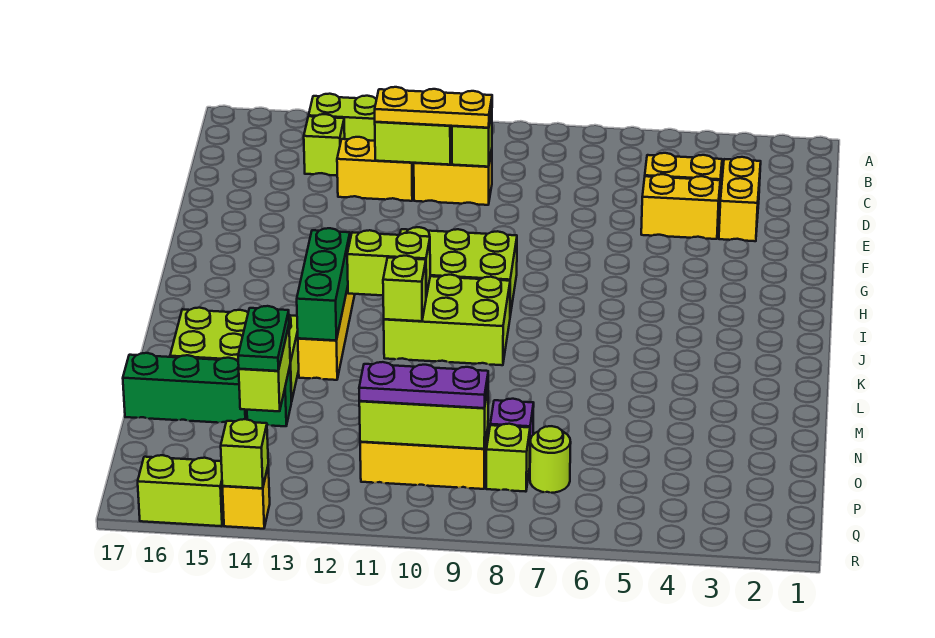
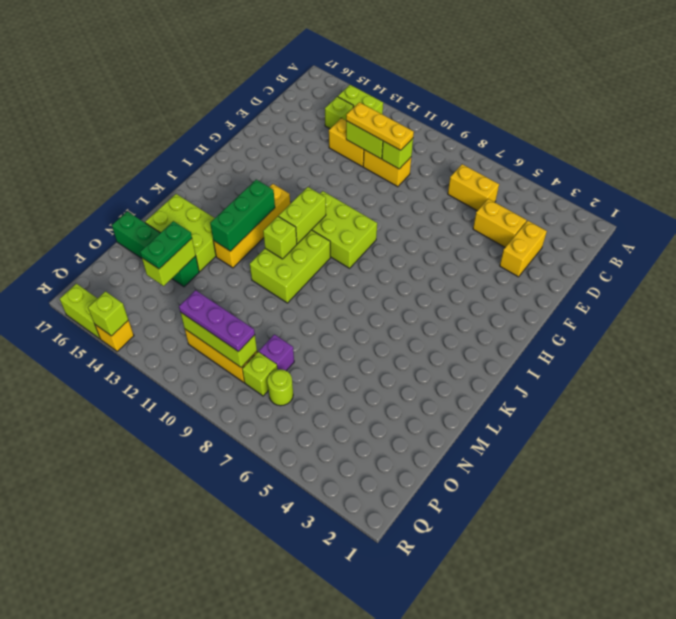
yellow 1x2 brick [641,174,720,239] -> yellow 1x2 brick moved to [448,164,499,211]
lime 2x3 brick [384,275,510,365] -> lime 2x3 brick turned to [250,230,330,303]
lime 1x2 brick [347,230,430,297] -> lime 1x2 brick turned to [279,187,326,244]

